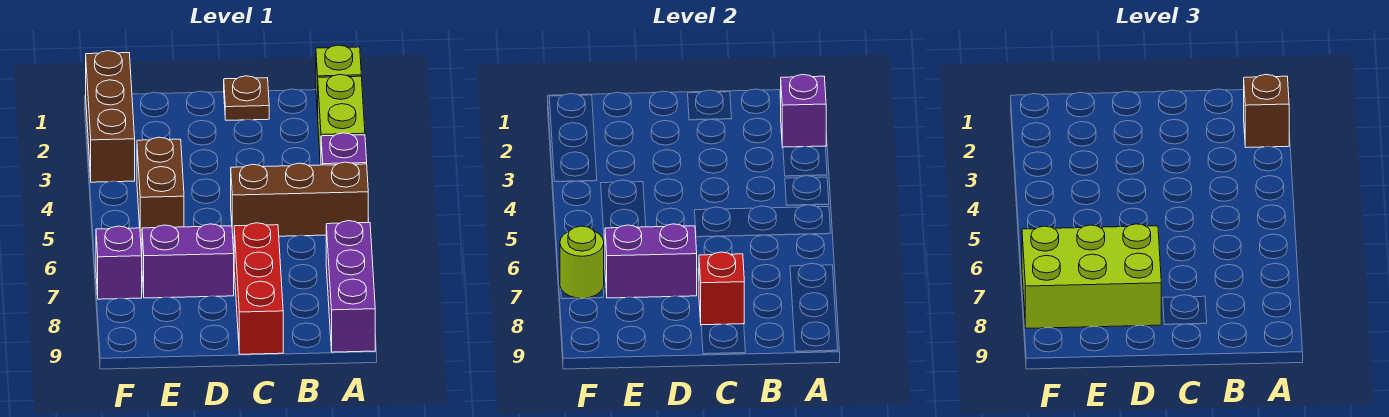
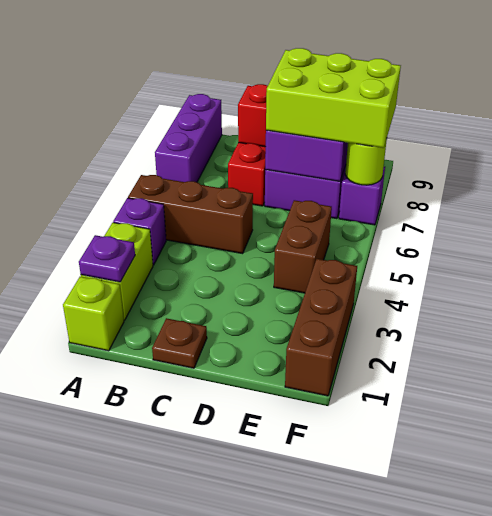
purple 1x1 brick [781,75,826,147] -> purple 1x1 plate [79,235,135,282]
brown 1x1 brick [1244,75,1289,148] -> none

